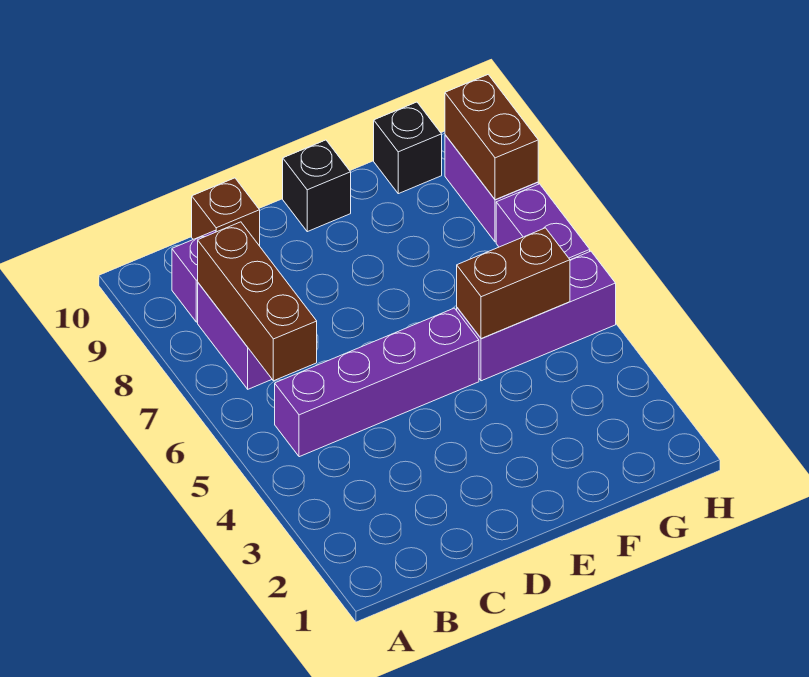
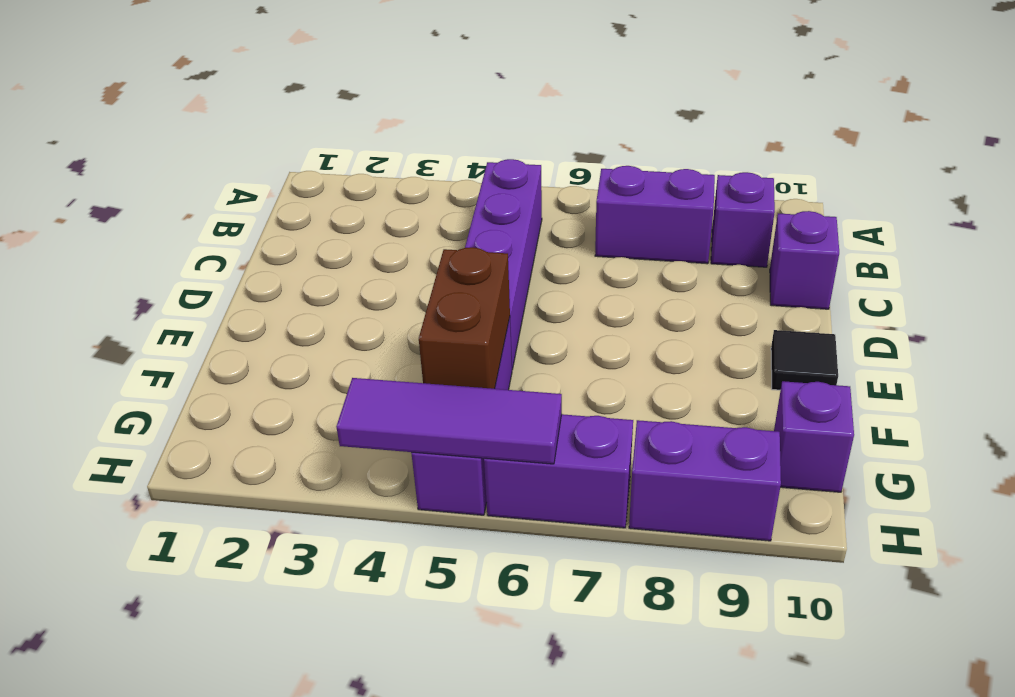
brown 1x3 brick [198,222,317,381] -> none
brown 1x1 brick [192,178,260,246] -> purple 1x1 brick [770,211,839,309]
black 1x1 brick [283,140,351,232] -> black 1x1 tile [771,330,838,390]
black 1x1 brick [374,102,442,194] -> purple 1x1 brick [774,381,854,492]
none -> purple 1x3 tile [336,378,562,464]
brown 1x2 brick [445,75,538,200] -> none

